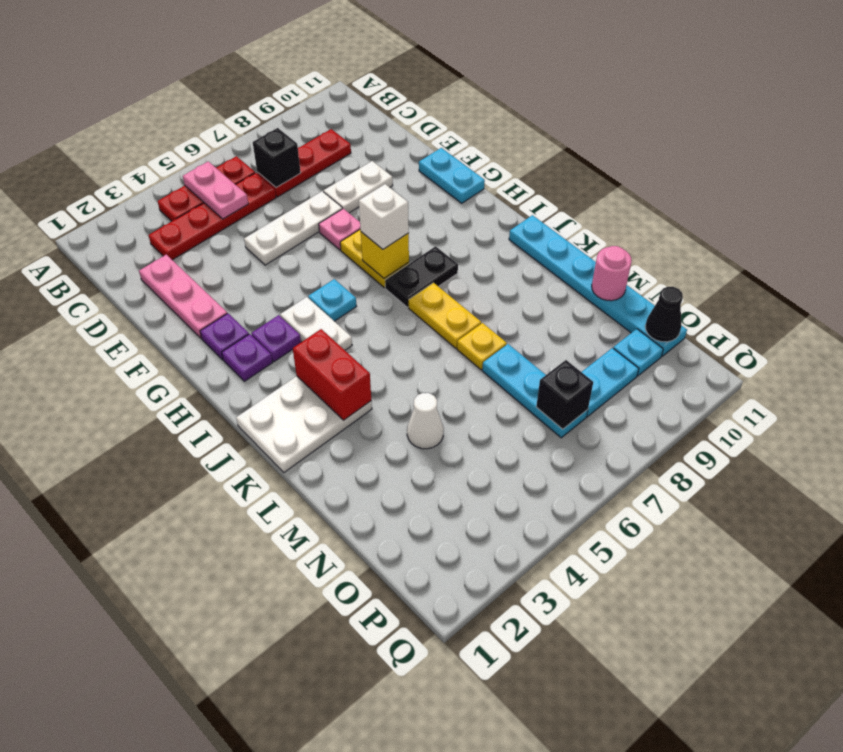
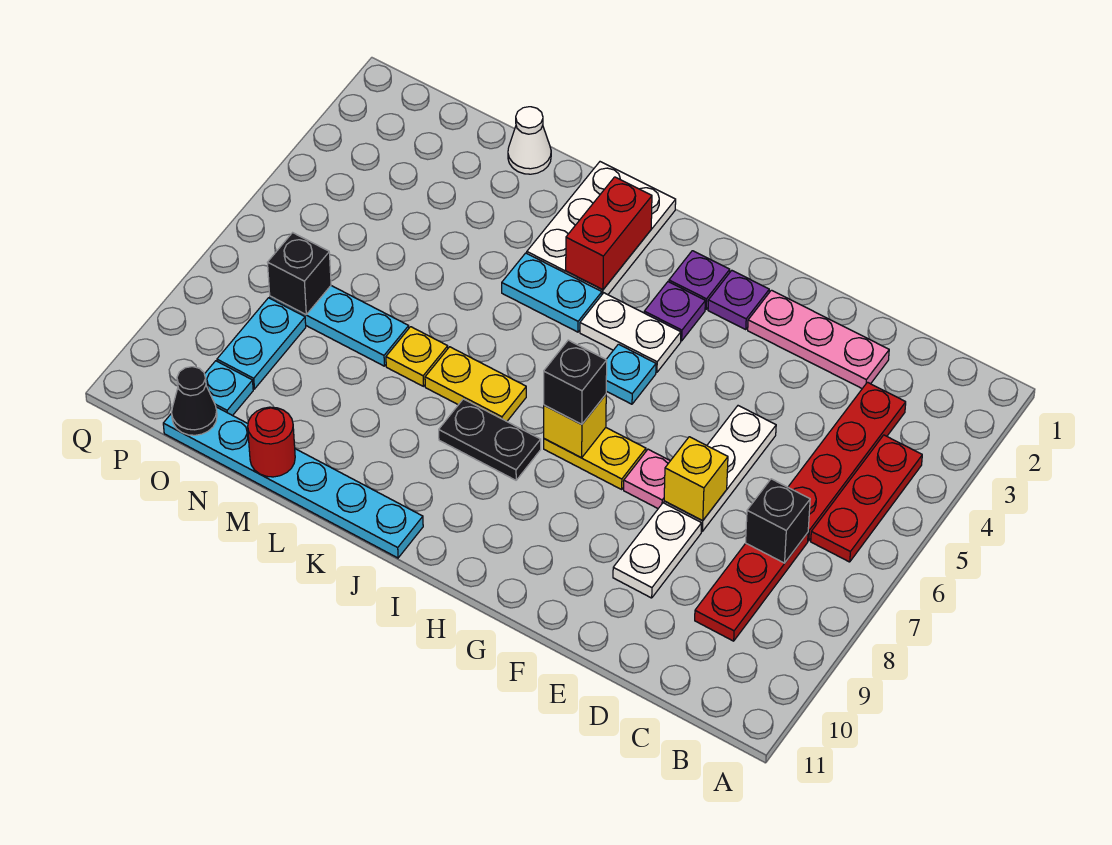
pink 1x2 plate [183,161,248,219] -> none
none -> yellow 1x1 brick [664,437,728,521]
cyan 1x2 plate [419,148,485,203] -> cyan 1x2 plate moved to [502,253,602,332]
white 1x1 brick [359,184,409,249] -> black 1x1 brick [544,340,607,424]
black 1x2 plate [385,246,458,307] -> black 1x2 plate turned to [439,399,541,480]
red 1x2 brick [293,329,371,420] -> red 1x2 brick turned to [566,177,652,290]
white 1x1 cone [407,393,444,449] -> white 1x1 cone moved to [508,107,551,174]
pink 1x1 round brick [592,246,632,301] -> red 1x1 round brick [248,407,295,477]

